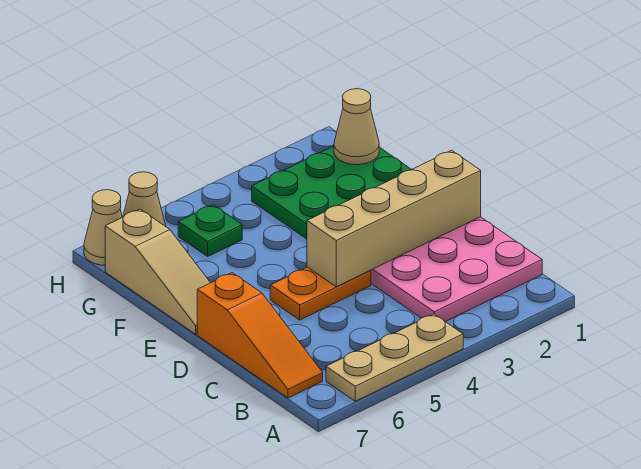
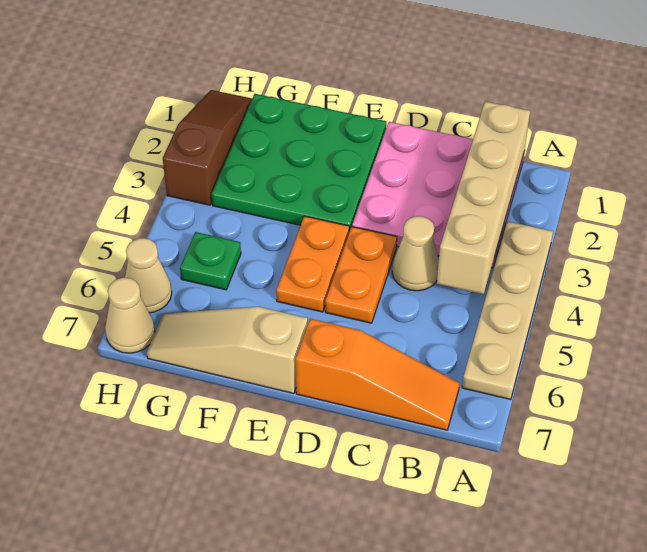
tan 1x3 plate [326,314,463,401] -> tan 1x4 plate [462,221,553,399]
tan 1x4 brick [307,150,481,287] -> tan 1x4 brick moved to [437,102,530,294]
none -> orange 1x2 plate [276,216,349,312]
tan 1x3 slope [105,209,210,334] -> tan 1x3 slope turned to [147,307,308,393]
tan 1x1 cone [334,89,379,165] -> tan 1x1 cone moved to [392,216,439,291]
none -> brown 1x3 slope [163,90,252,205]

